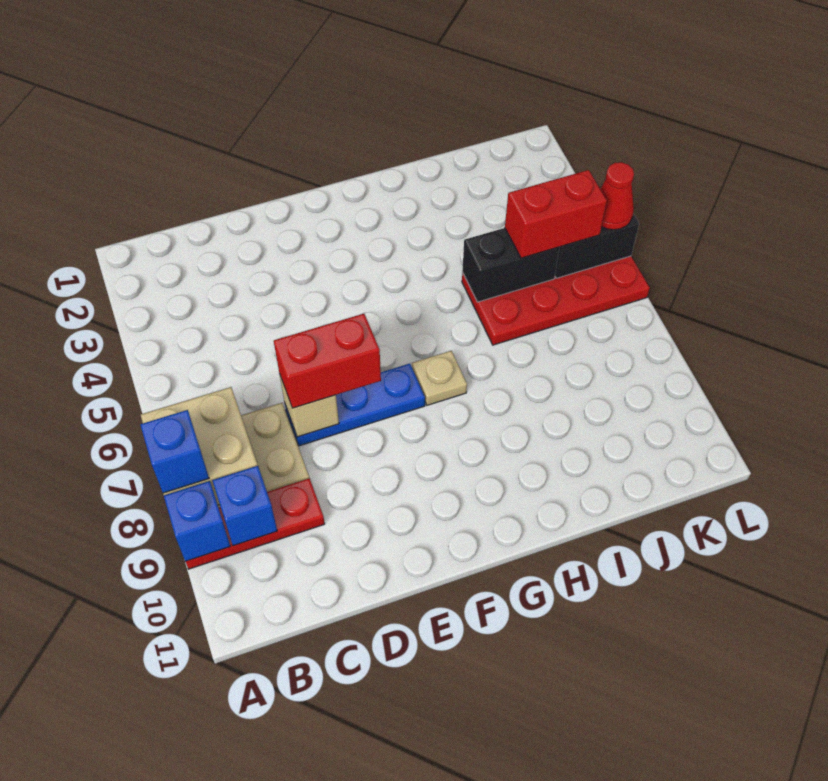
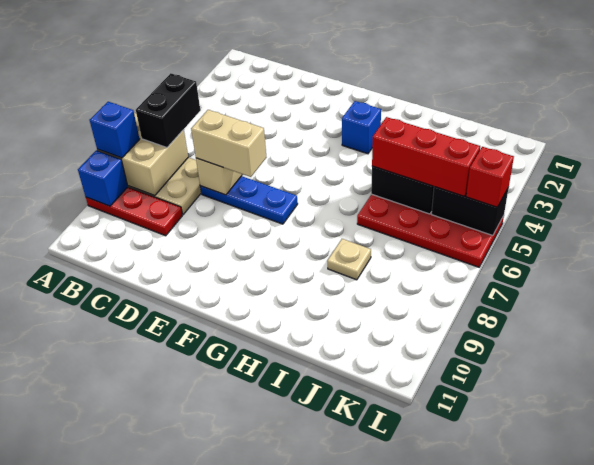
none -> black 1x2 brick [136,73,201,148]
blue 1x1 brick [212,466,277,546] -> blue 1x1 brick moved to [342,101,381,154]
red 1x2 brick [274,314,381,408] -> tan 1x2 brick [191,110,267,177]
tan 1x1 plate [412,351,467,405] -> tan 1x1 plate moved to [327,239,371,280]
red 1x2 brick [505,170,607,258] -> red 1x3 brick [372,117,480,196]
red 1x1 cone [600,162,634,230] -> red 1x1 brick [466,147,514,207]

